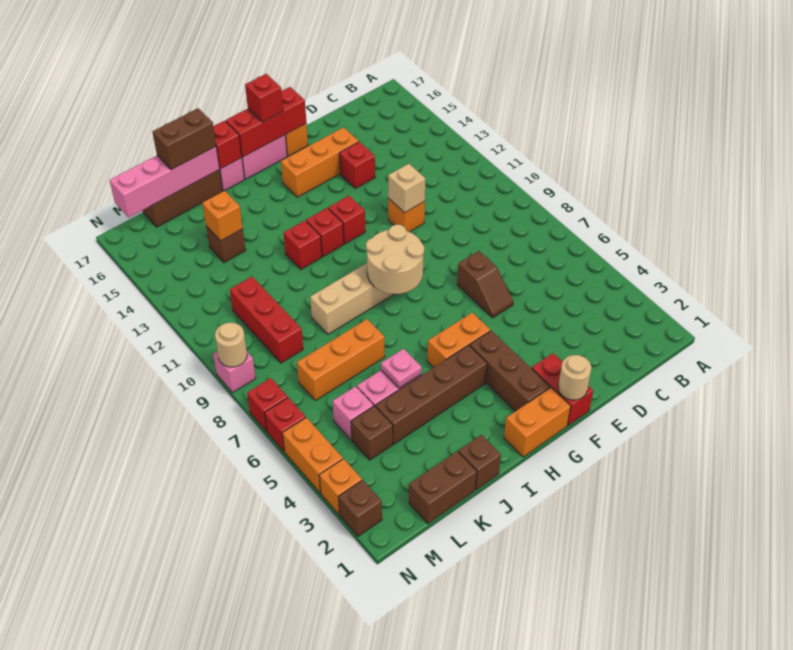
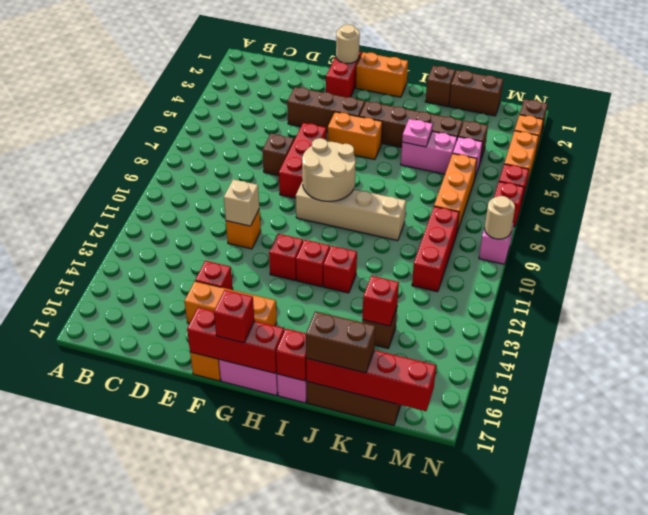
none -> red 1x3 brick [279,123,326,198]
brown 1x3 brick [470,331,550,411] -> brown 1x3 brick turned to [287,87,365,132]
orange 1x3 brick [297,319,385,401] -> orange 1x3 brick turned to [434,154,477,232]
pink 1x4 brick [110,147,219,218] -> red 1x4 brick [306,350,436,411]
orange 1x1 brick [202,191,243,241] -> red 1x1 brick [362,276,399,326]

